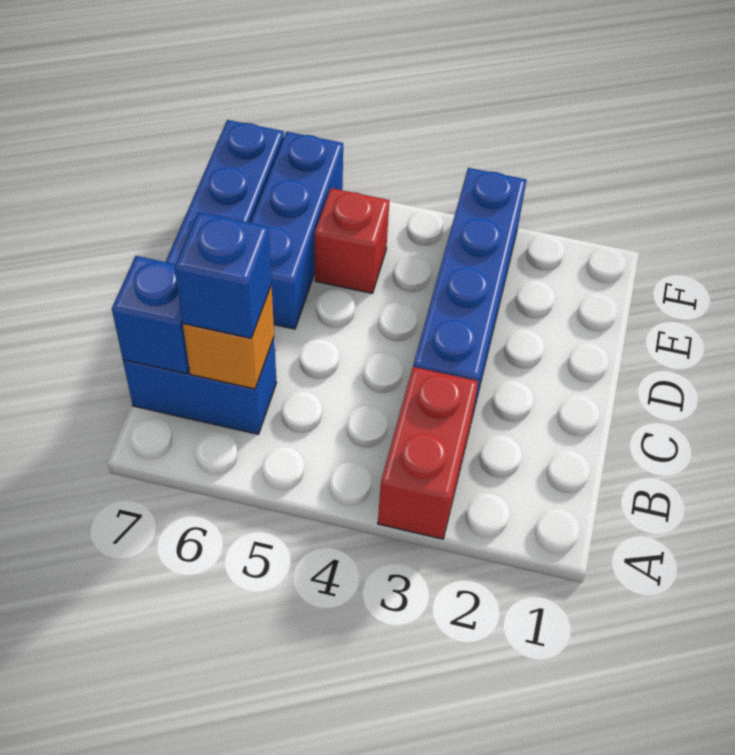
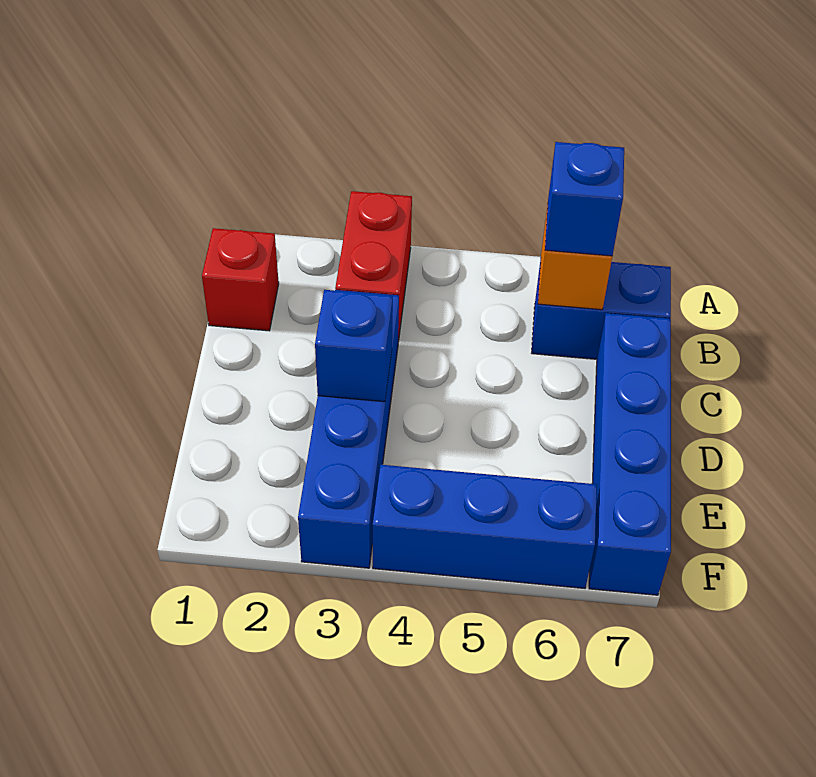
blue 1x1 brick [112,256,189,374] -> blue 1x1 brick moved to [315,290,393,402]
blue 1x3 brick [250,132,343,329] -> blue 1x3 brick turned to [373,465,597,588]
red 1x1 brick [315,188,389,293] -> red 1x1 brick moved to [202,228,279,331]

